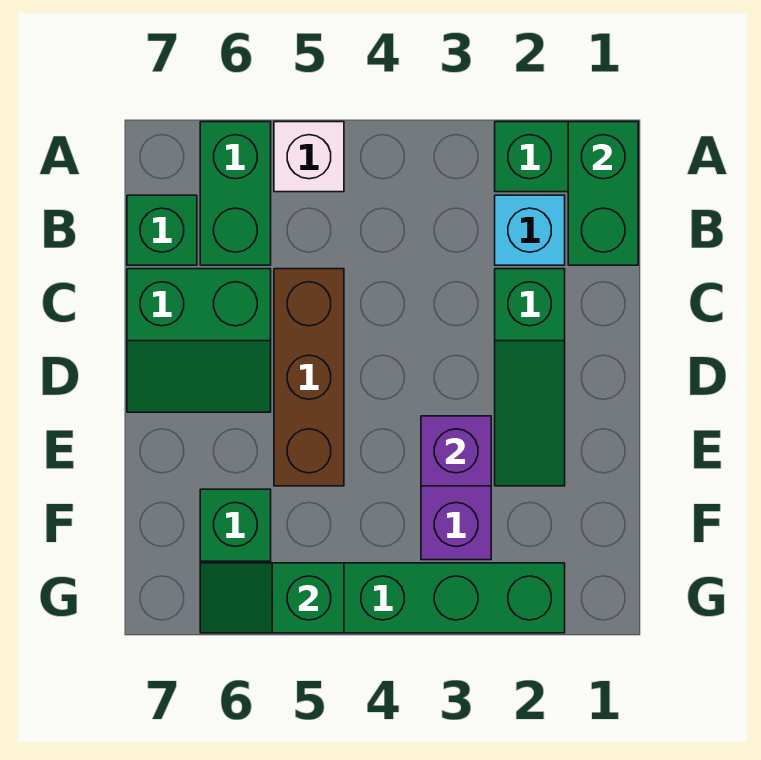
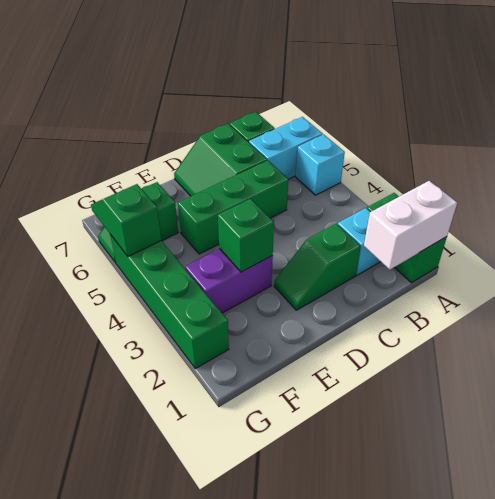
green 1x2 brick [568,122,638,265] -> white 1x2 brick [364,181,457,270]
white 1x1 brick [274,122,344,192] -> cyan 1x1 brick [296,134,345,195]
green 1x2 brick [200,122,271,265] -> cyan 1x2 brick [249,117,323,179]
green 1x3 slope [495,269,565,486] -> green 1x2 slope [274,224,361,310]
brown 1x3 brick [274,269,344,486] -> green 1x3 brick [178,160,288,254]
purple 1x1 brick [421,416,491,486] -> green 1x1 brick [218,199,274,272]

